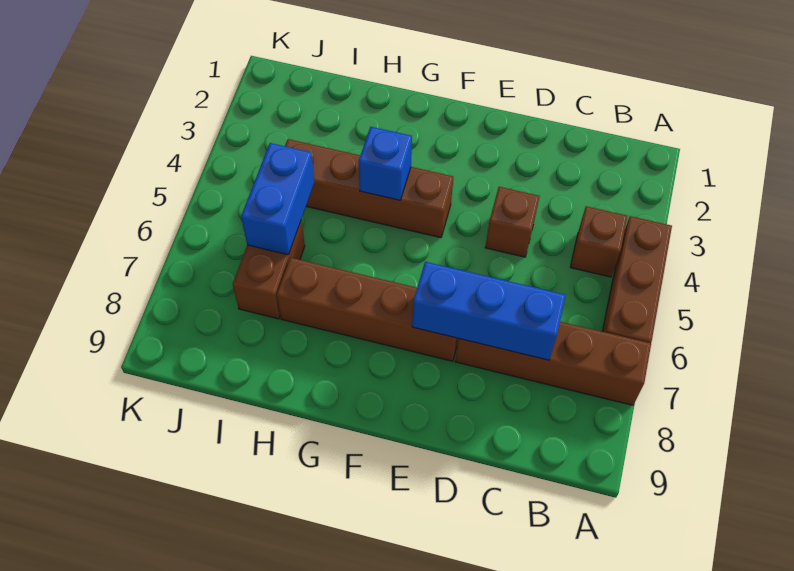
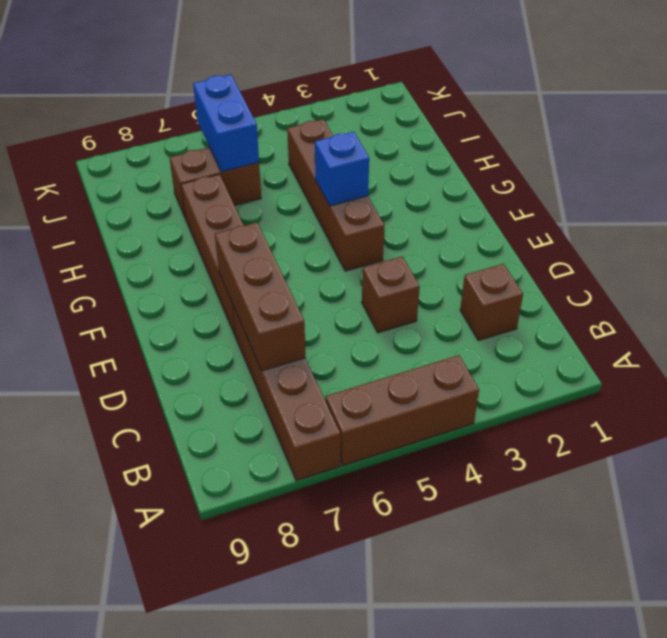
brown 1x1 brick [570,206,627,277] -> brown 1x1 brick moved to [460,264,523,341]
blue 1x3 brick [412,262,566,360] -> brown 1x3 brick [215,222,306,371]
blue 1x2 brick [241,143,314,255] -> blue 1x2 brick turned to [193,74,259,172]

